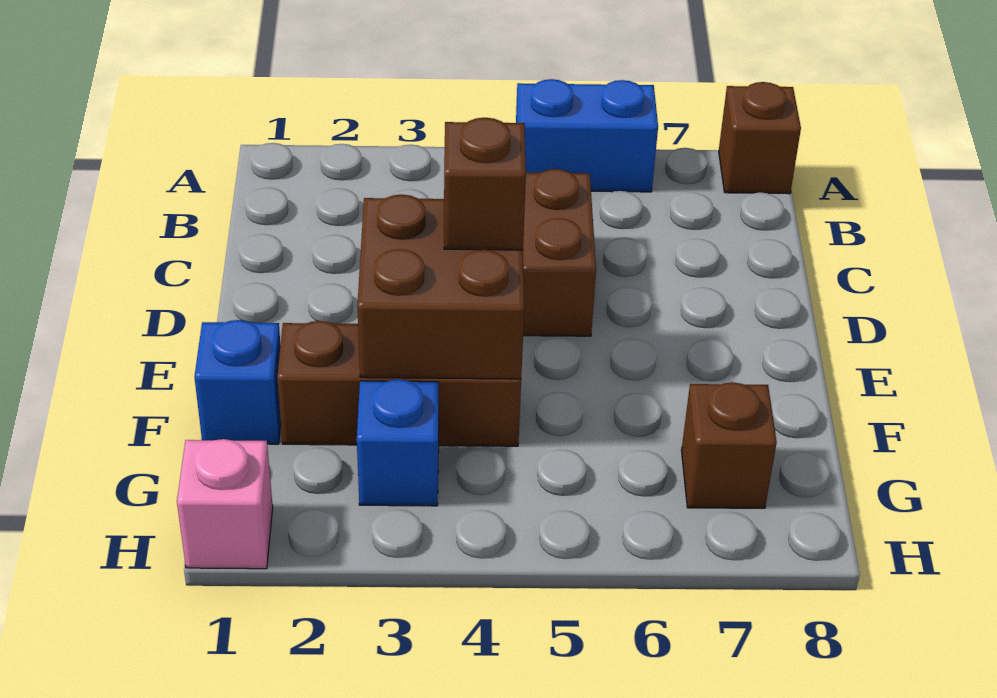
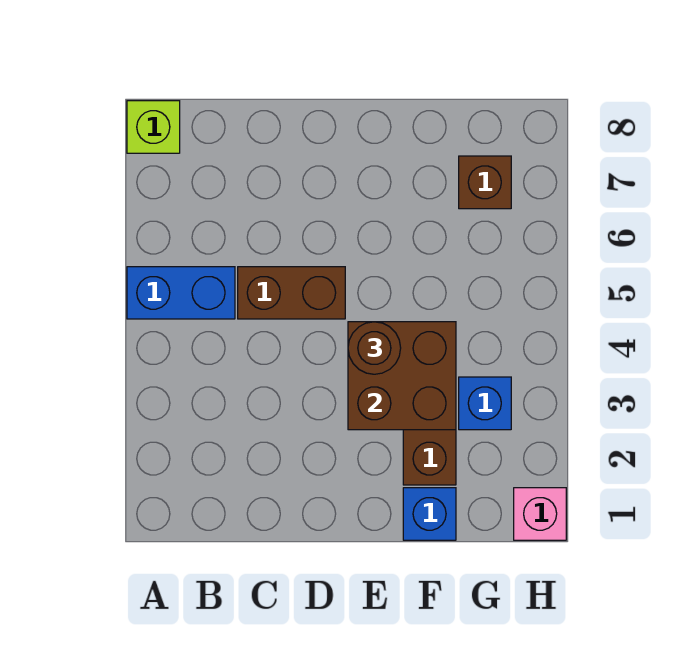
blue 1x2 brick [516,79,658,192] -> blue 1x2 brick turned to [127,267,235,319]
brown 1x1 brick [719,82,801,194] -> lime 1x1 brick [127,101,180,153]
brown 1x1 brick [444,118,526,250] -> brown 1x1 round brick [348,322,401,374]

